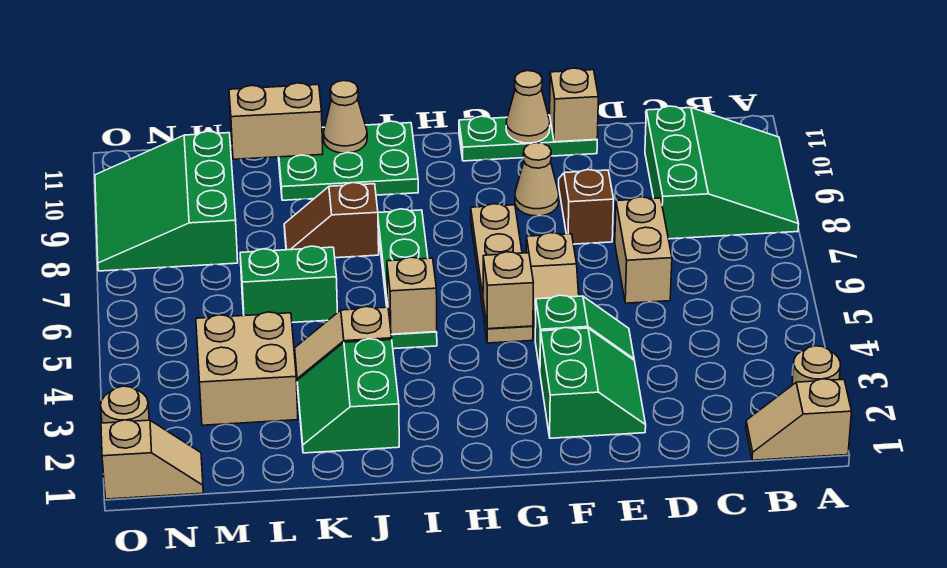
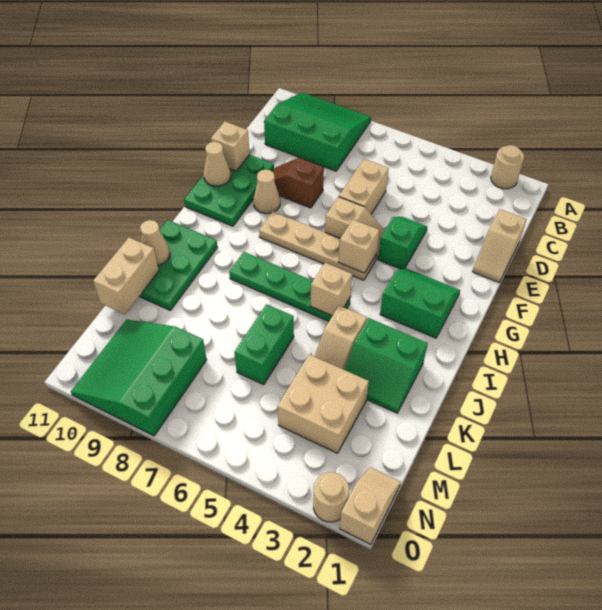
tan 1x2 slope [746,379,852,460] -> tan 1x2 slope moved to [473,209,527,282]
tan 1x2 brick [615,197,672,303] -> tan 1x2 brick turned to [339,159,389,214]
green 2x2 slope [540,328,646,438] -> green 2x2 slope moved to [380,268,460,338]
green 1x3 plate [459,115,597,161] -> green 2x3 plate [184,155,274,226]
brown 1x2 slope [284,183,379,258] -> none
green 3x3 slope [95,131,238,271] -> green 3x3 slope turned to [71,319,207,436]

